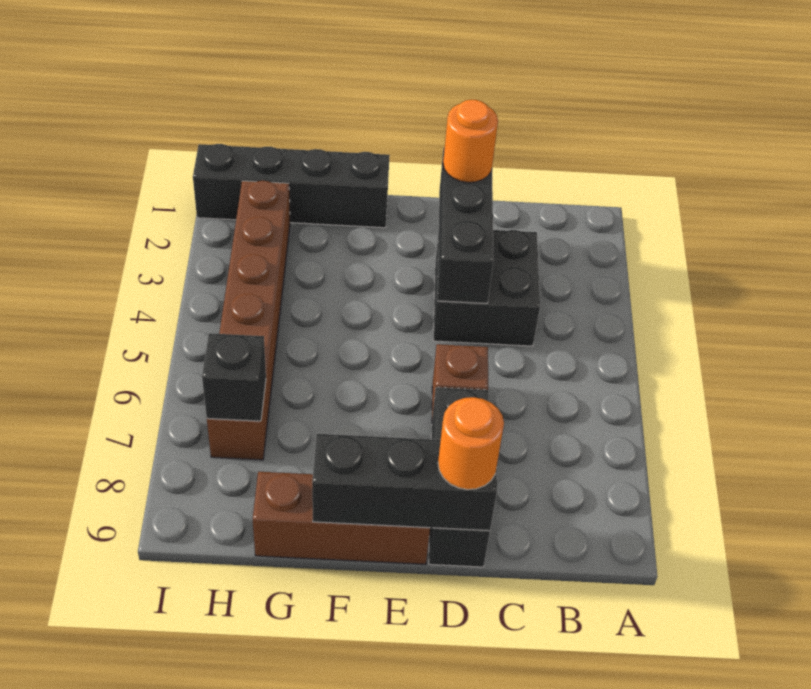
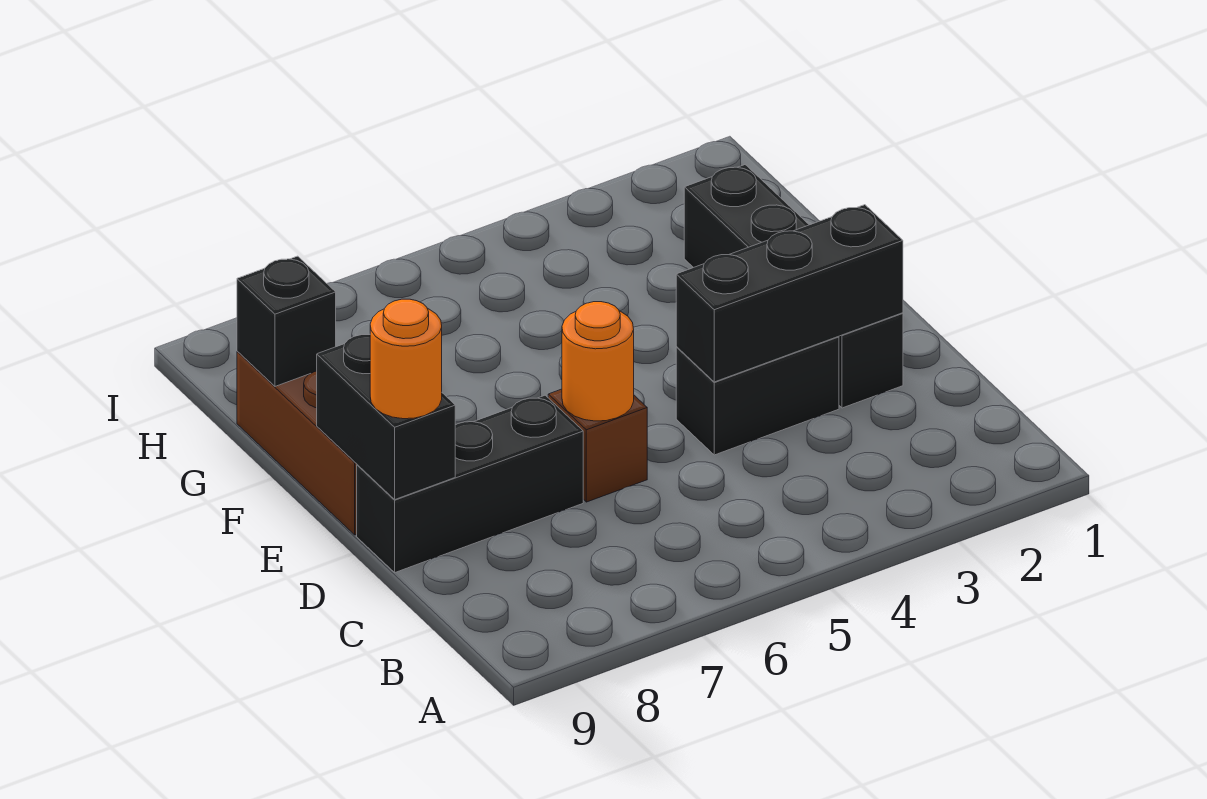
black 2x2 brick [433,230,540,346] -> black 1x2 brick [676,336,839,455]
orange 1x1 round brick [443,100,498,182] -> orange 1x1 round brick moved to [562,302,634,421]
black 1x3 brick [312,434,497,531] -> black 1x2 brick [317,335,455,499]
black 1x4 brick [193,144,390,228] -> black 1x4 brick moved to [684,165,903,408]
brown 1x6 brick [207,181,290,460] -> none
black 1x1 brick [202,333,266,421] -> black 1x1 brick moved to [237,256,336,386]

